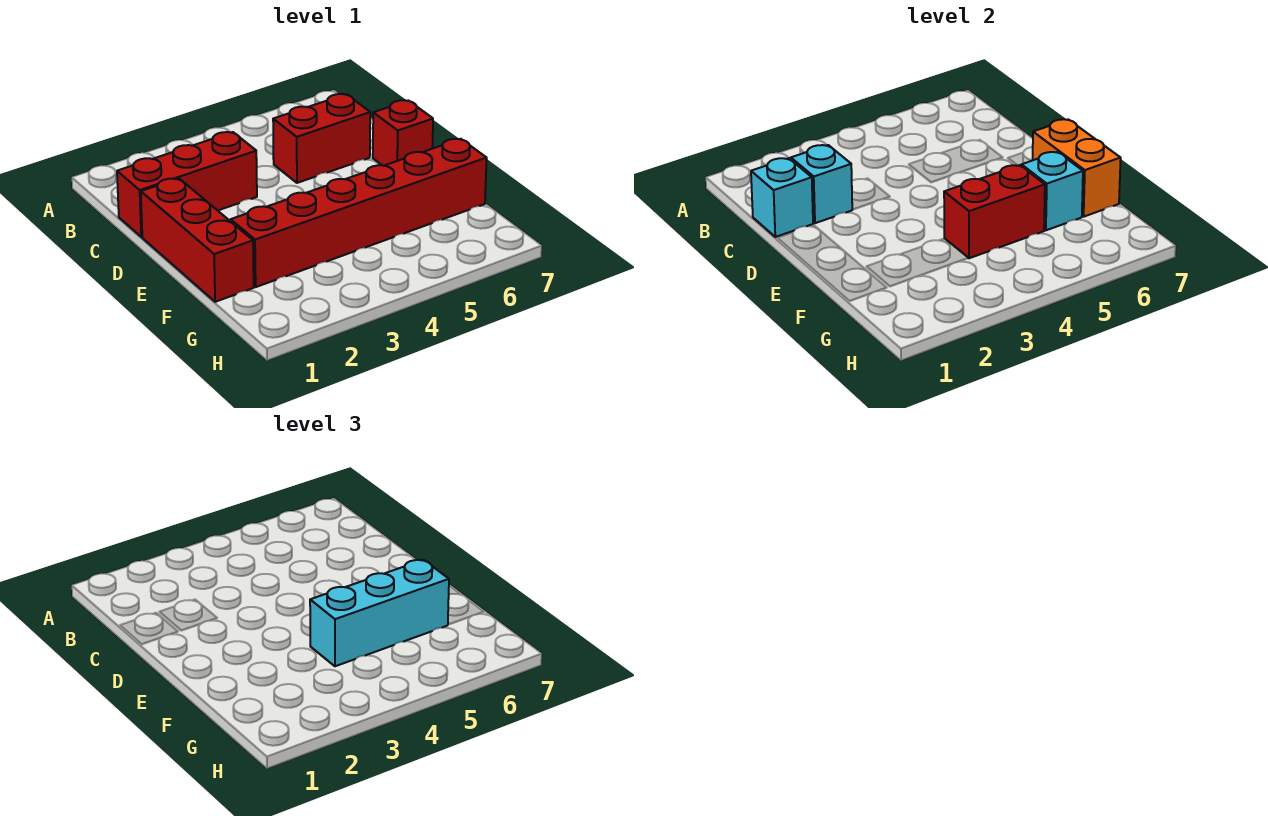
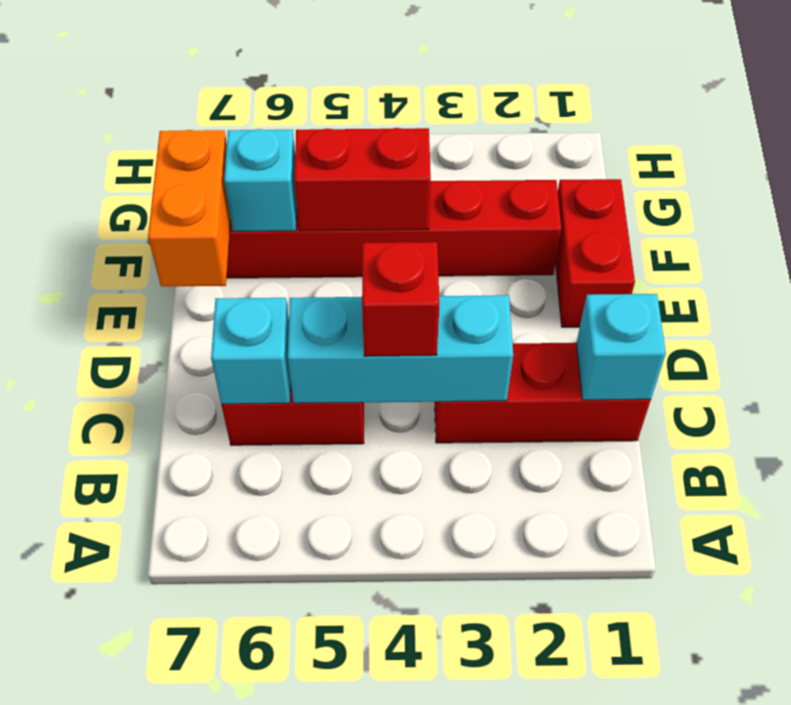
cyan 1x1 brick [791,145,852,223] -> cyan 1x1 brick moved to [211,298,291,404]
red 1x3 brick [141,178,254,302] -> red 1x2 brick [555,179,635,327]
red 1x1 brick [373,100,433,166] -> red 1x1 brick moved to [362,242,440,356]
cyan 1x3 brick [310,560,449,666] -> cyan 1x3 brick moved to [288,295,513,403]

